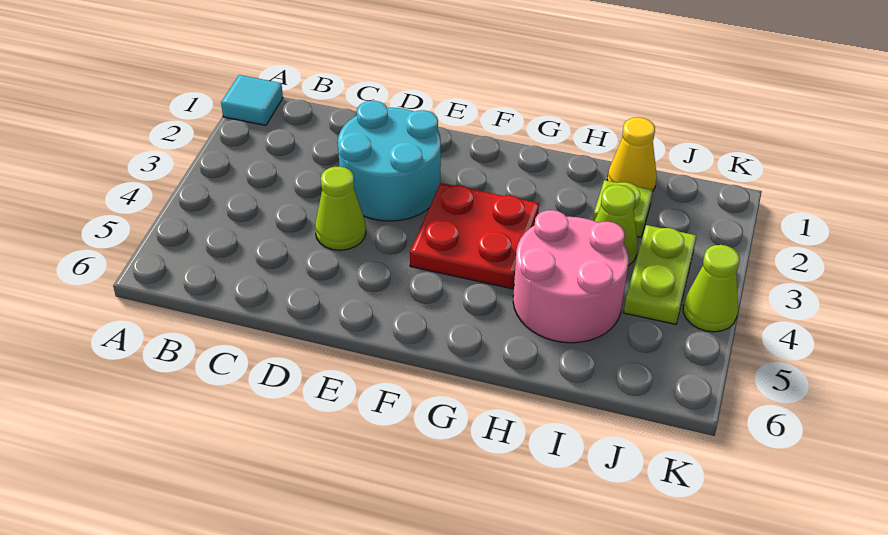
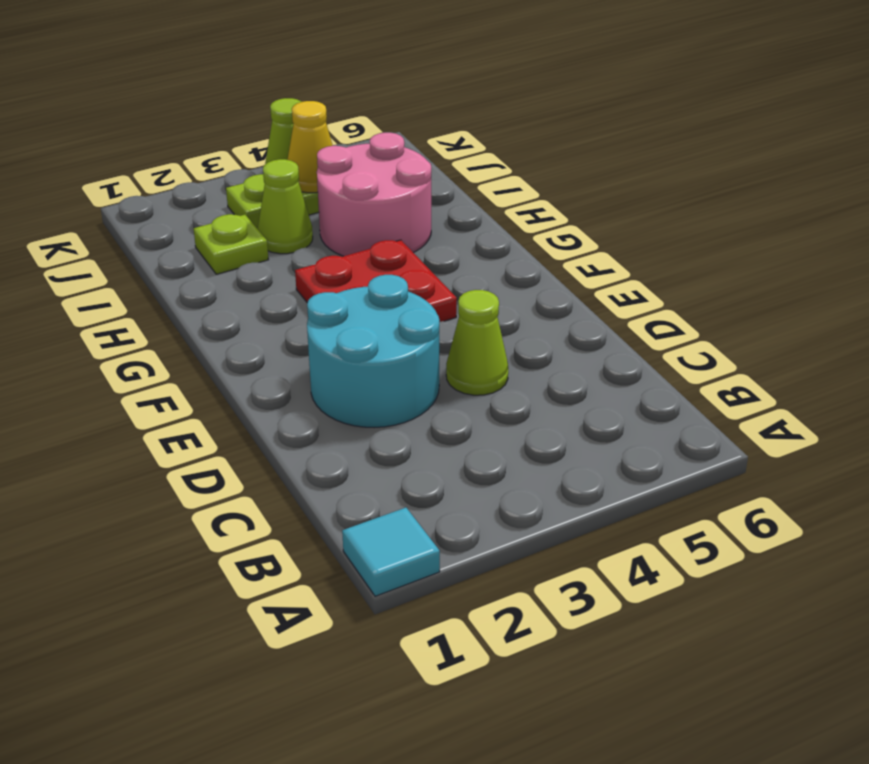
yellow 1x1 cone [607,117,657,190] -> yellow 1x1 cone moved to [287,101,333,193]

